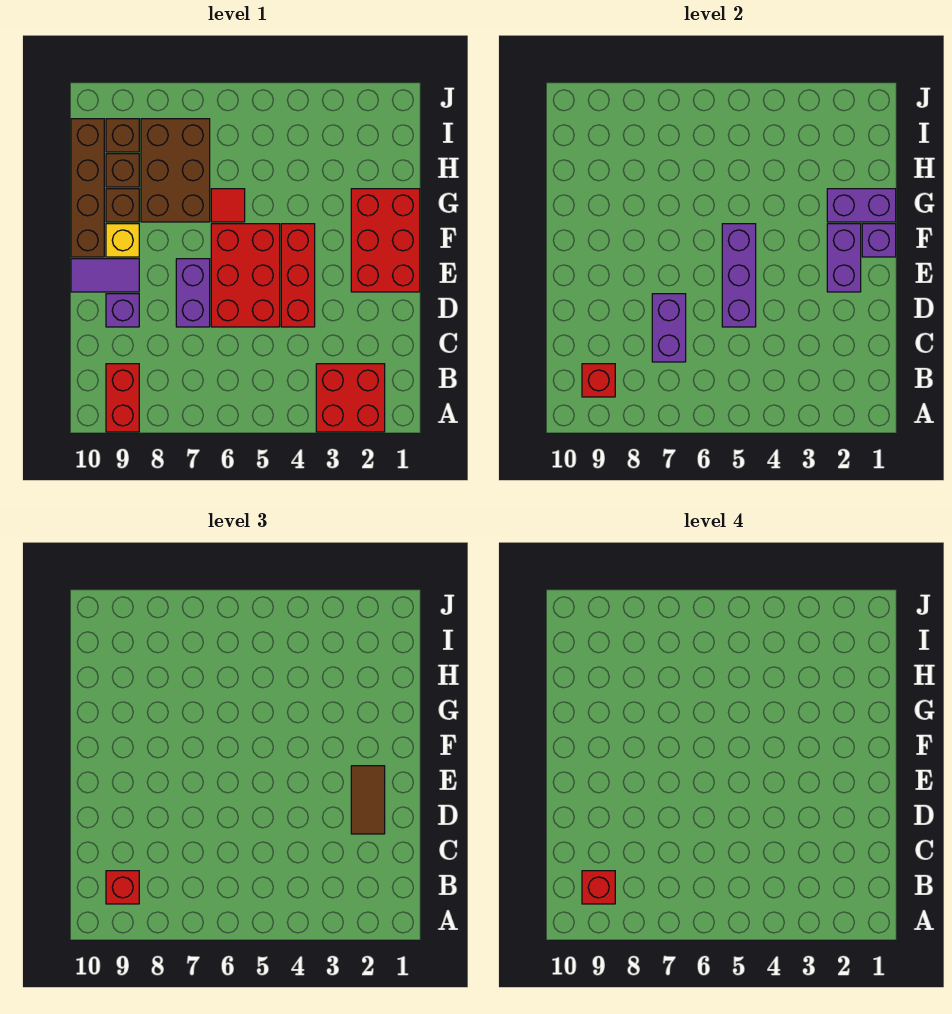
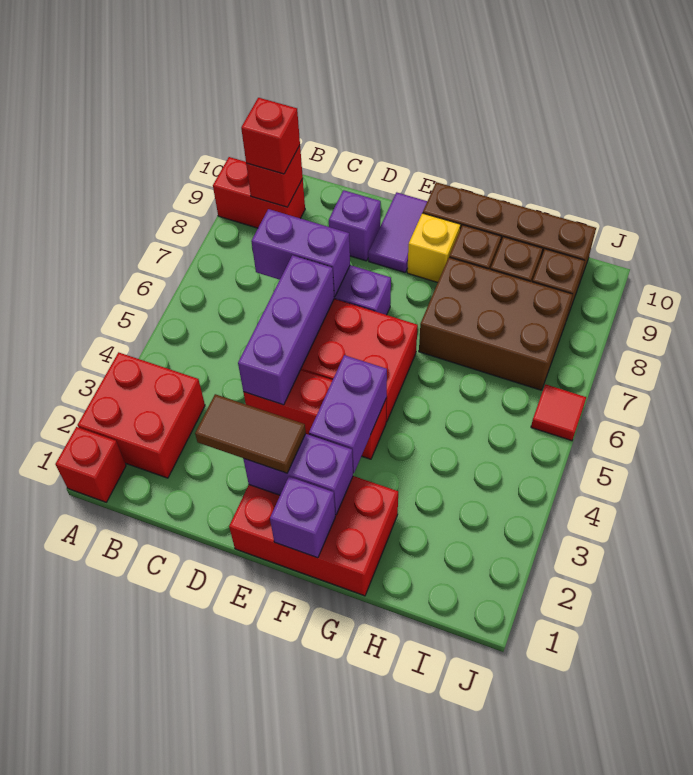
red 1x1 brick [582,871,615,904] -> red 1x1 brick moved to [56,427,126,502]
purple 1x3 brick [722,224,756,327] -> purple 1x3 brick turned to [238,255,334,405]
purple 1x2 brick [827,189,896,222] -> purple 1x2 brick moved to [309,355,387,474]
red 1x1 tile [211,189,245,222] -> red 1x1 tile moved to [531,384,586,441]

